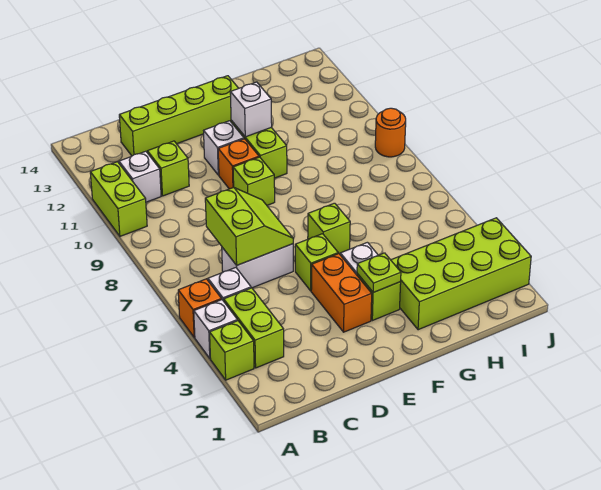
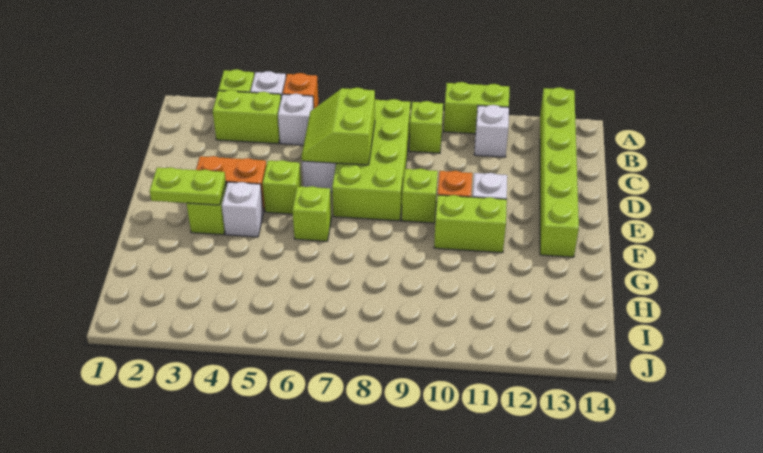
lime 2x2 slope [205,187,293,265] -> lime 2x2 slope turned to [302,88,375,165]
lime 1x1 brick [147,141,189,196] -> lime 1x1 brick moved to [409,101,443,153]
lime 1x4 brick [119,76,239,156] -> lime 1x6 brick [540,87,579,257]
lime 1x1 plate [357,253,401,292] -> lime 1x2 plate [150,167,226,205]
white 1x1 brick [230,82,272,137] -> none
lime 2x4 brick [391,218,531,330] -> lime 2x4 brick moved to [332,99,411,221]
orange 1x1 round brick [375,108,406,157] -> none

